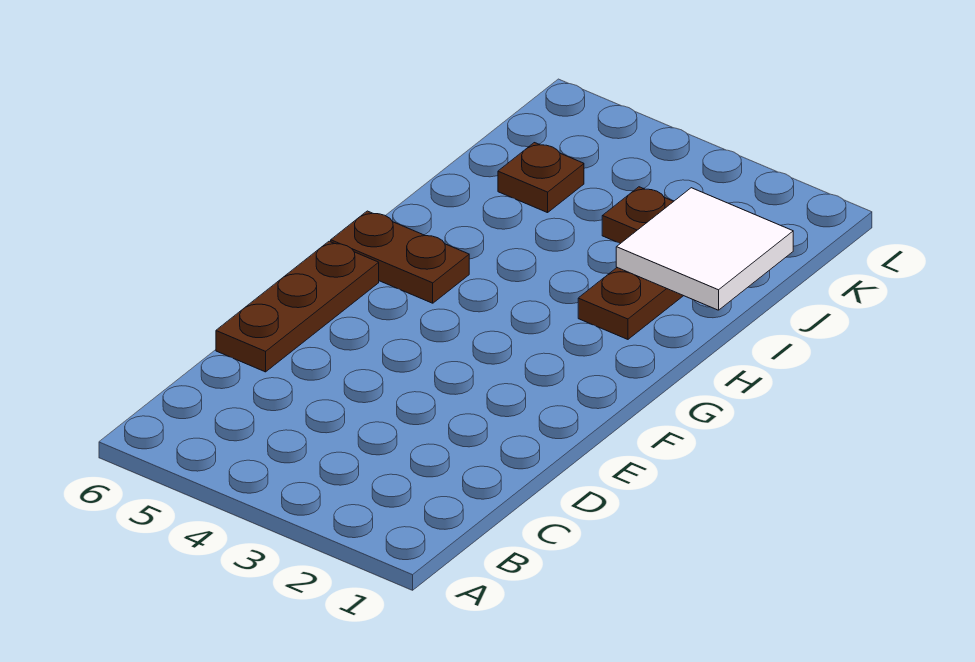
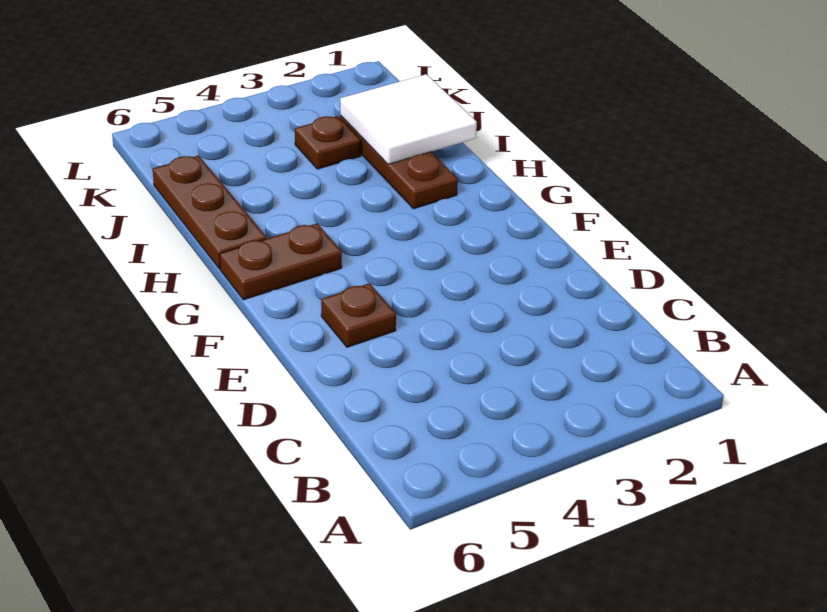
brown 1x3 plate [216,241,379,372] -> brown 1x3 plate moved to [153,155,267,269]
brown 1x1 plate [498,143,584,213] -> brown 1x1 plate moved to [321,283,396,347]

